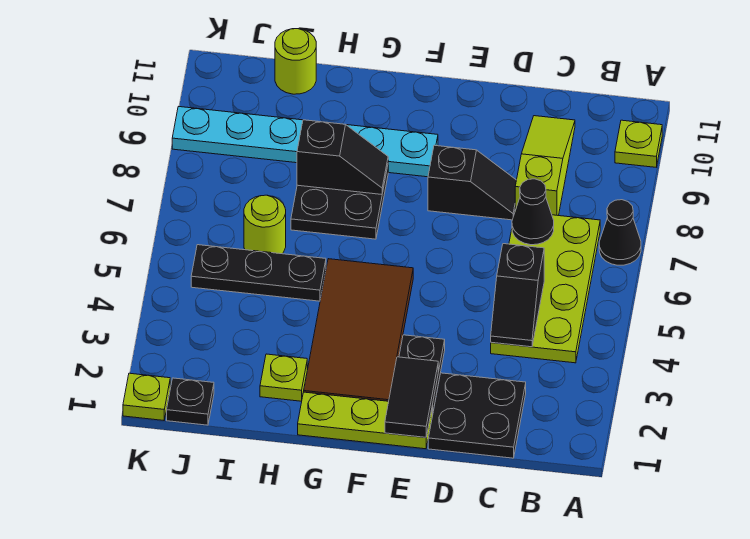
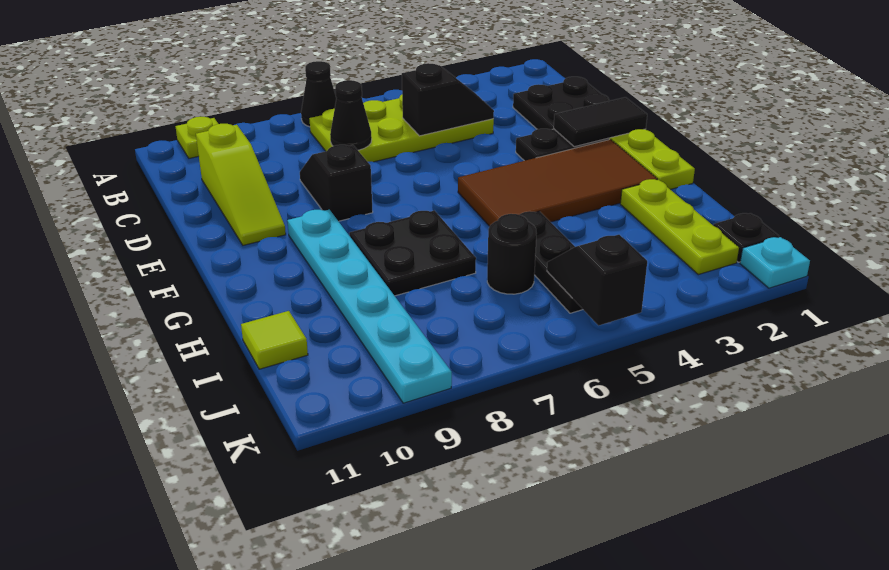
lime 1x3 slope [515,116,575,216] -> lime 1x3 slope turned to [196,124,286,245]
black 1x2 slope [297,120,388,194] -> black 1x2 slope moved to [547,235,647,326]
lime 1x1 plate [260,354,307,401] -> lime 1x3 plate [620,179,739,275]
lime 1x1 round brick [244,195,286,254] -> black 1x1 round brick [487,214,537,294]
lime 1x1 round brick [275,29,316,94] -> lime 1x1 tile [241,311,308,369]
lime 1x1 plate [123,373,170,420] -> cyan 1x1 plate [740,237,810,288]

